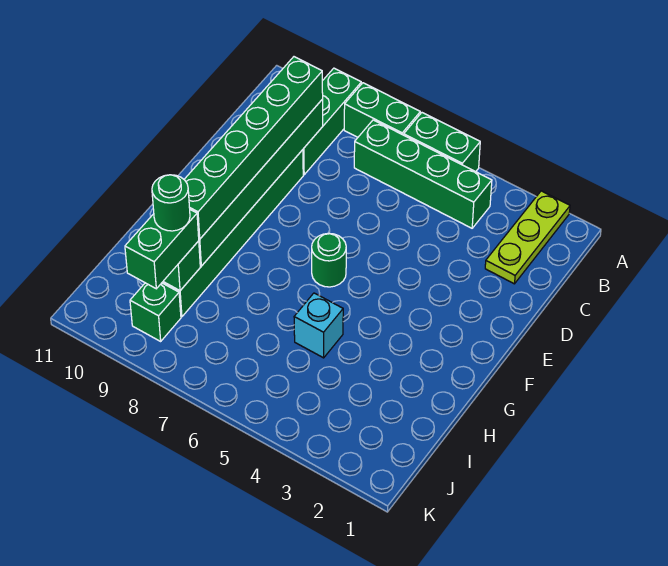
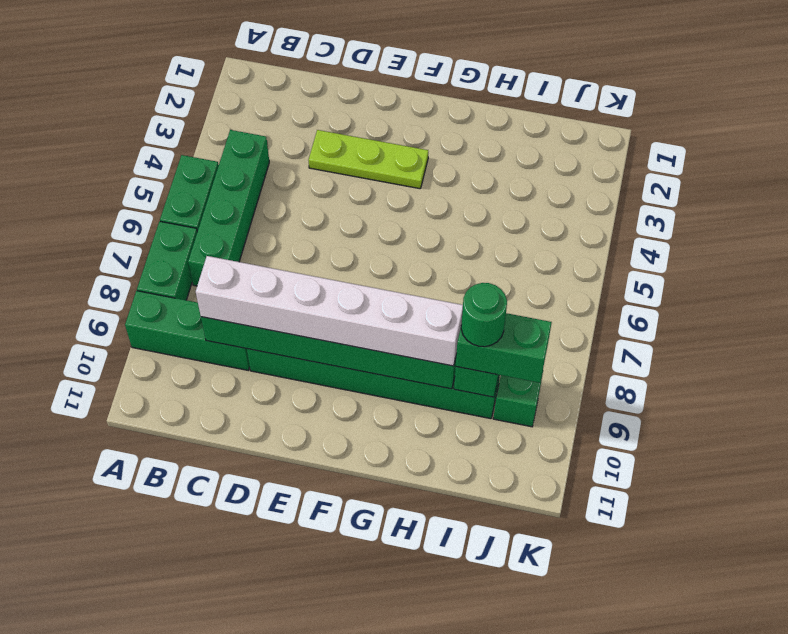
lime 1x3 plate [485,191,570,284] -> lime 1x3 plate moved to [309,130,428,189]
green 1x6 brick [184,57,323,239] -> white 1x6 brick [196,256,463,366]
green 1x1 round brick [312,233,346,287] -> none
cyan 1x1 brick [294,293,343,358] -> none

